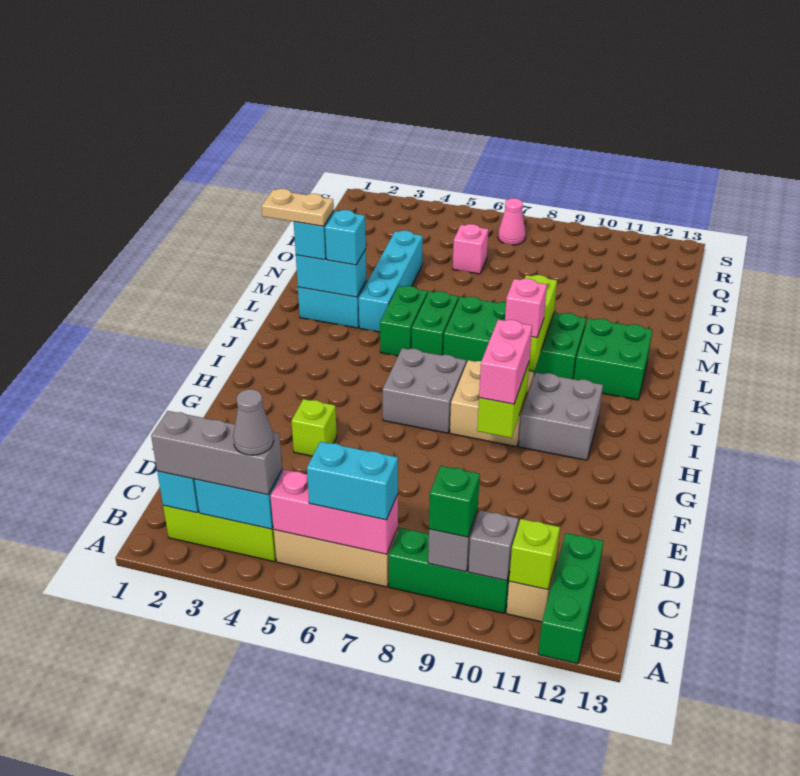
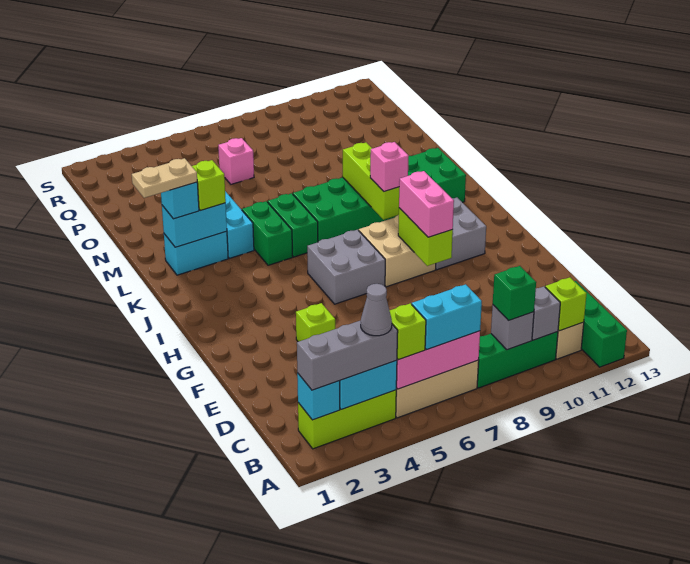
none -> lime 1x1 brick [390,303,426,360]
cyan 1x1 brick [325,210,366,265] -> lime 1x1 brick [192,160,226,211]
pink 1x1 cone [498,198,526,245] -> none

